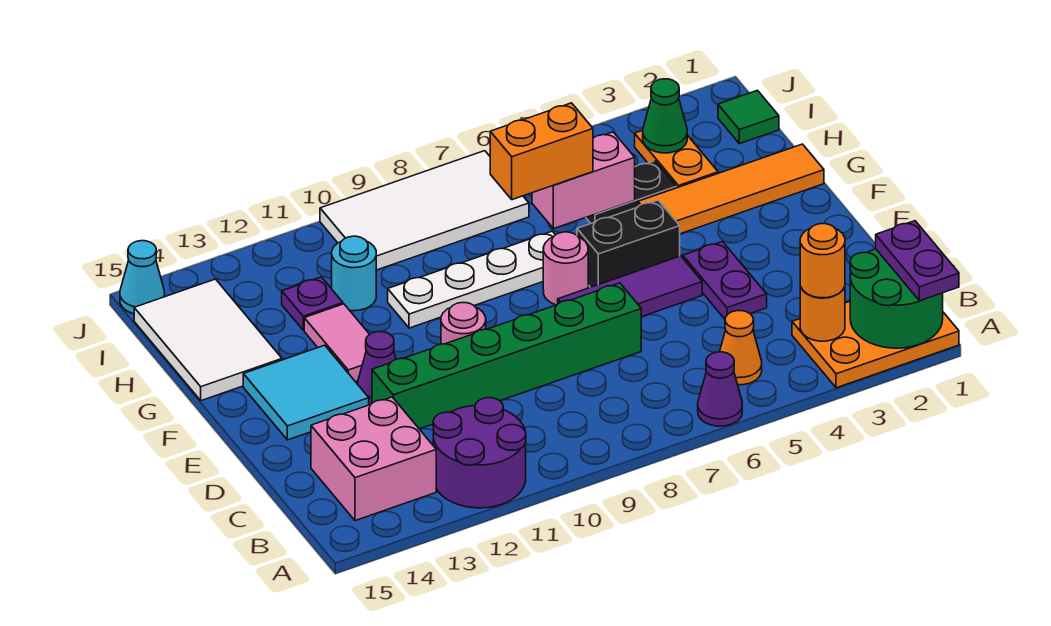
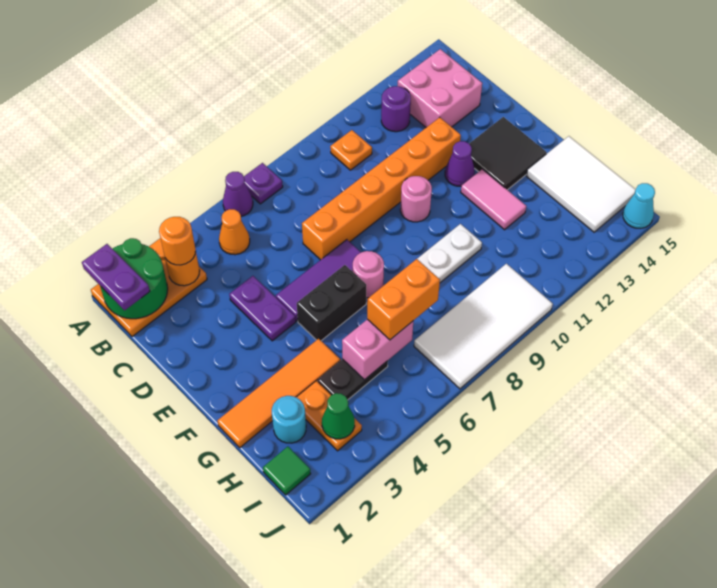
purple 2x2 round brick [433,398,526,508] -> purple 1x1 round brick [381,86,411,132]
none -> orange 1x1 plate [330,130,372,170]
green 1x6 brick [372,283,641,429] -> orange 1x6 brick [302,117,461,260]
cyan 2x2 tile [243,345,369,440] -> black 2x2 tile [469,117,547,190]
cyan 1x1 round brick [332,236,376,311] -> cyan 1x1 round brick moved to [272,396,306,443]
purple 1x1 plate [282,277,343,330] -> purple 1x1 plate moved to [244,163,283,204]

